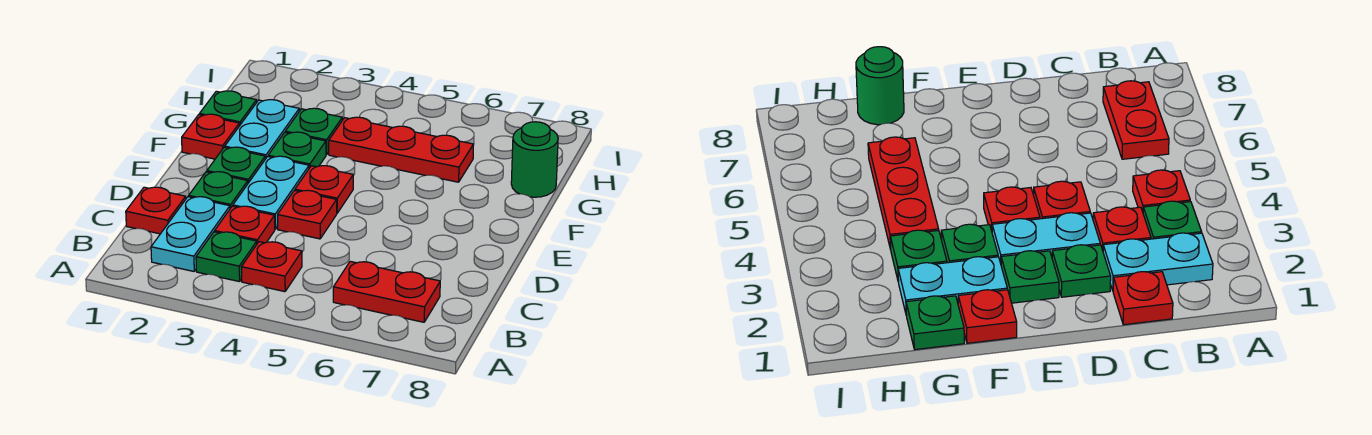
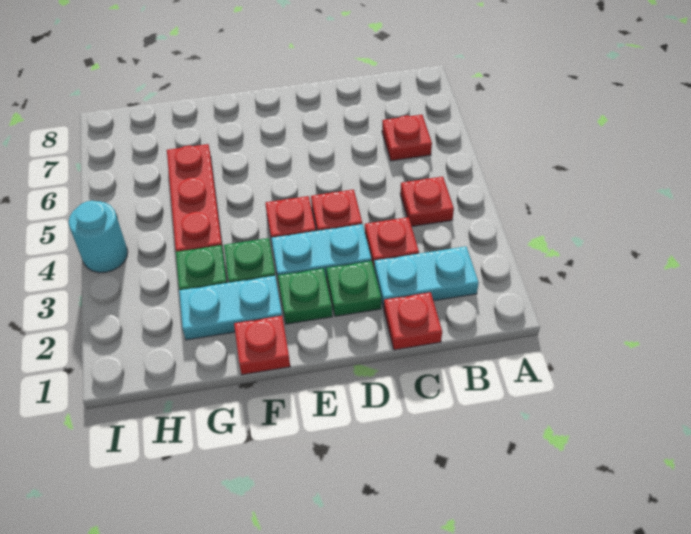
green 1x1 plate [196,232,257,282] -> none
red 1x2 plate [333,261,440,322] -> red 1x1 plate [382,115,432,161]
green 1x1 plate [199,91,257,126] -> none
green 1x1 round brick [511,122,558,197] -> none
none -> cyan 1x1 round brick [68,201,128,273]

